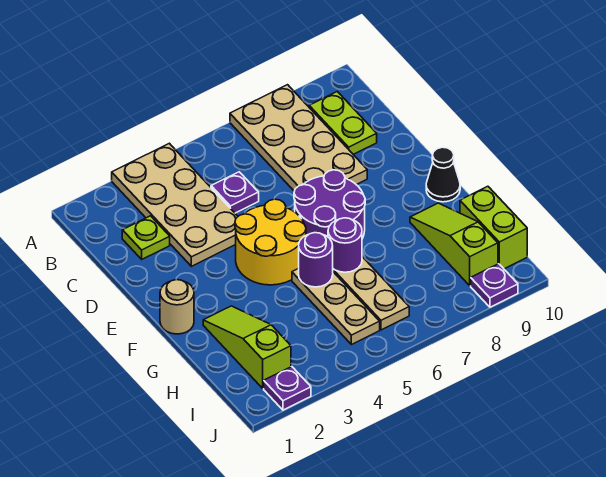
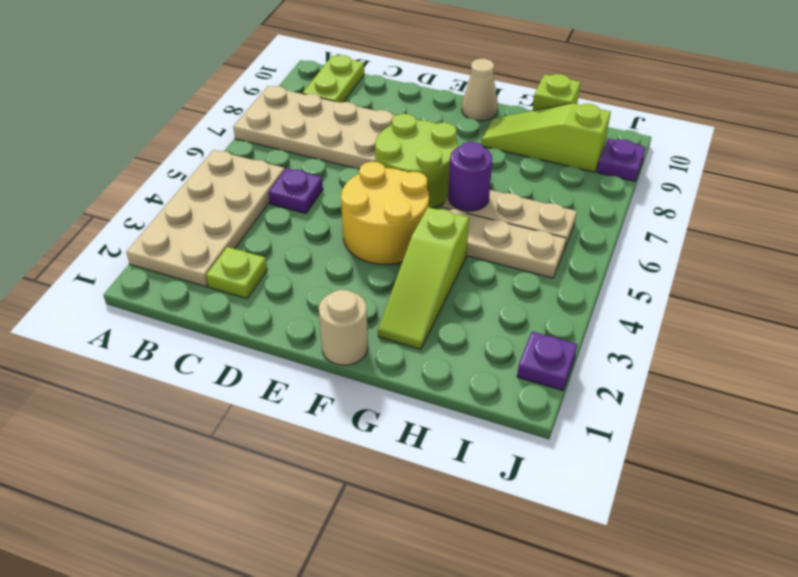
tan 2x4 plate [112,143,238,266] -> tan 2x4 plate turned to [126,150,285,287]
lime 1x2 plate [309,92,377,154] -> lime 1x2 plate turned to [303,55,364,103]
purple 2x2 round brick [294,170,365,239] -> lime 2x2 round brick [375,114,458,208]
black 1x1 cone [426,147,460,202] -> tan 1x1 cone [462,59,498,121]
lime 1x3 slope [203,306,291,388] -> lime 1x3 slope turned to [378,207,469,349]
purple 1x1 round brick [299,233,333,287] -> none
lime 1x2 brick [460,186,527,269] -> lime 1x1 brick [533,74,581,111]

